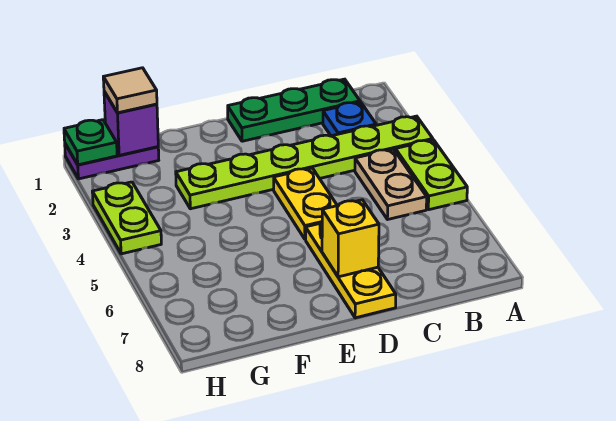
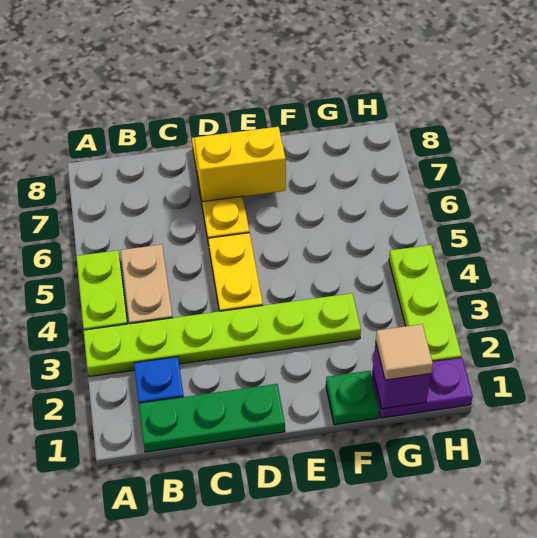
yellow 1x1 brick [322,200,379,277] -> yellow 1x2 brick [194,127,286,202]
green 1x1 plate [64,120,117,165] -> green 1x1 plate moved to [326,371,379,425]
lime 1x2 plate [92,182,161,254] -> lime 1x3 plate [389,245,462,362]

